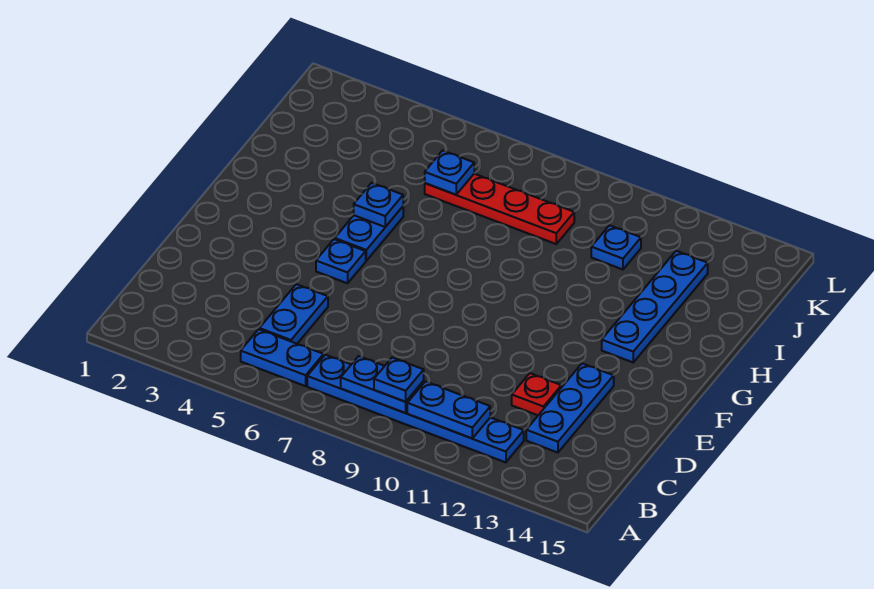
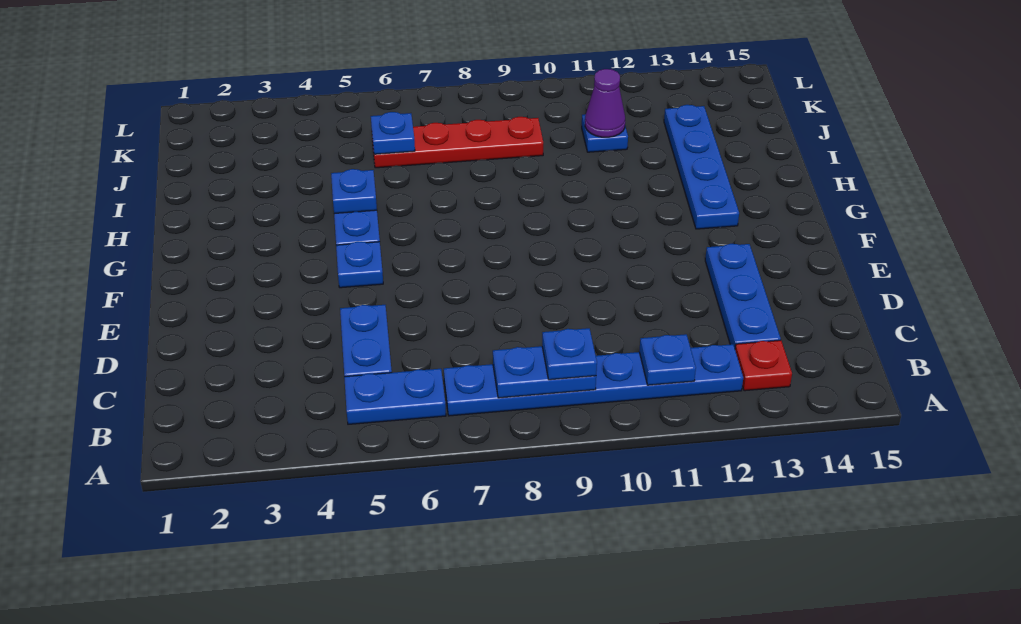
blue 1x2 plate [407,382,490,438] -> blue 1x1 plate [639,334,696,385]
red 1x1 plate [512,373,561,415] -> red 1x1 plate moved to [735,340,792,391]
none -> purple 1x1 cone [585,69,625,137]

